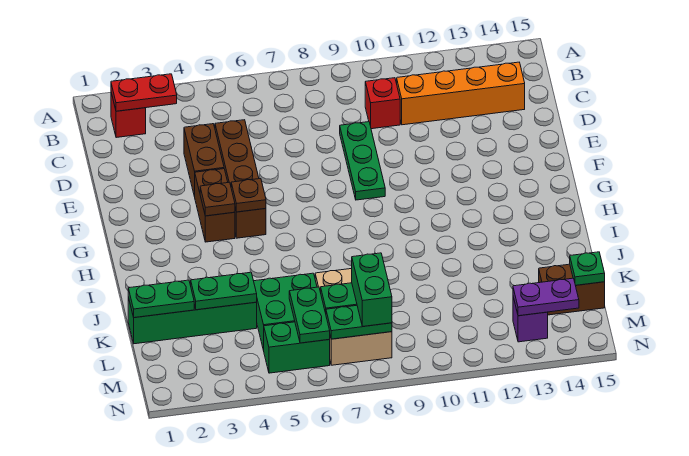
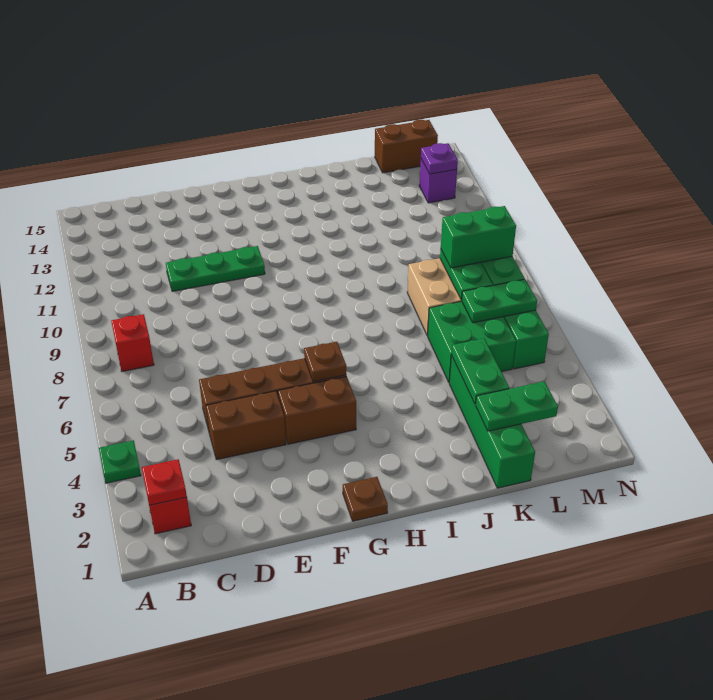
red 1x2 plate [111,74,177,111] -> red 1x1 plate [142,459,187,505]
red 1x1 brick [365,78,400,129] -> red 1x1 brick moved to [111,314,154,372]
orange 1x4 brick [397,62,525,125] -> none
green 1x3 plate [340,122,385,200] -> green 1x3 plate moved to [166,246,265,292]
brown 1x1 plate [200,182,235,216] -> brown 1x1 plate moved to [343,477,388,521]
green 1x2 plate [128,280,194,318] -> green 1x2 plate turned to [476,381,558,431]
brown 1x2 brick [539,264,605,315] -> brown 1x2 brick turned to [375,120,438,173]
green 1x1 plate [570,252,605,285] -> green 1x1 plate moved to [99,440,141,483]
purple 1x2 plate [513,278,579,316] -> purple 1x1 plate [421,143,458,174]

